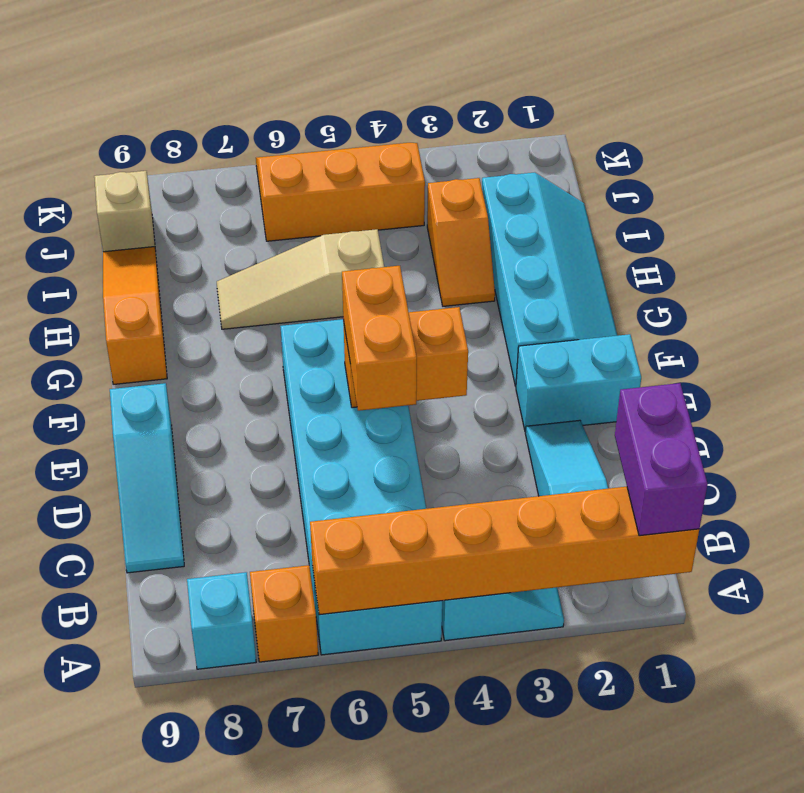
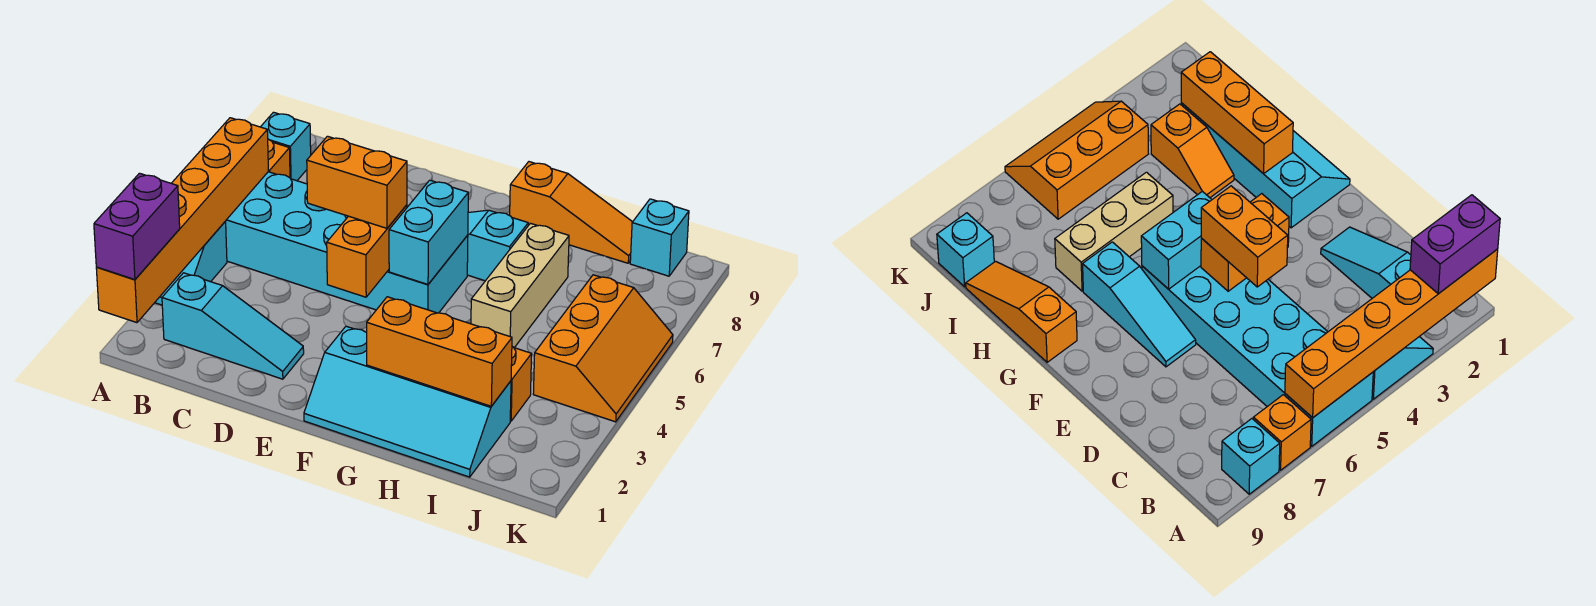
purple 1x2 brick [615,383,708,536] -> purple 1x2 brick turned to [94,173,180,280]
cyan 1x3 slope [110,383,184,573] -> cyan 1x3 slope moved to [467,210,528,281]
cyan 1x2 brick [516,334,641,432] -> cyan 1x2 brick moved to [389,180,468,284]
none -> orange 1x3 brick [367,297,512,406]
tan 1x3 slope [217,229,384,329] -> tan 1x3 brick [471,223,569,348]
tan 1x1 brick [94,171,155,252] -> cyan 1x1 brick [630,199,689,276]

